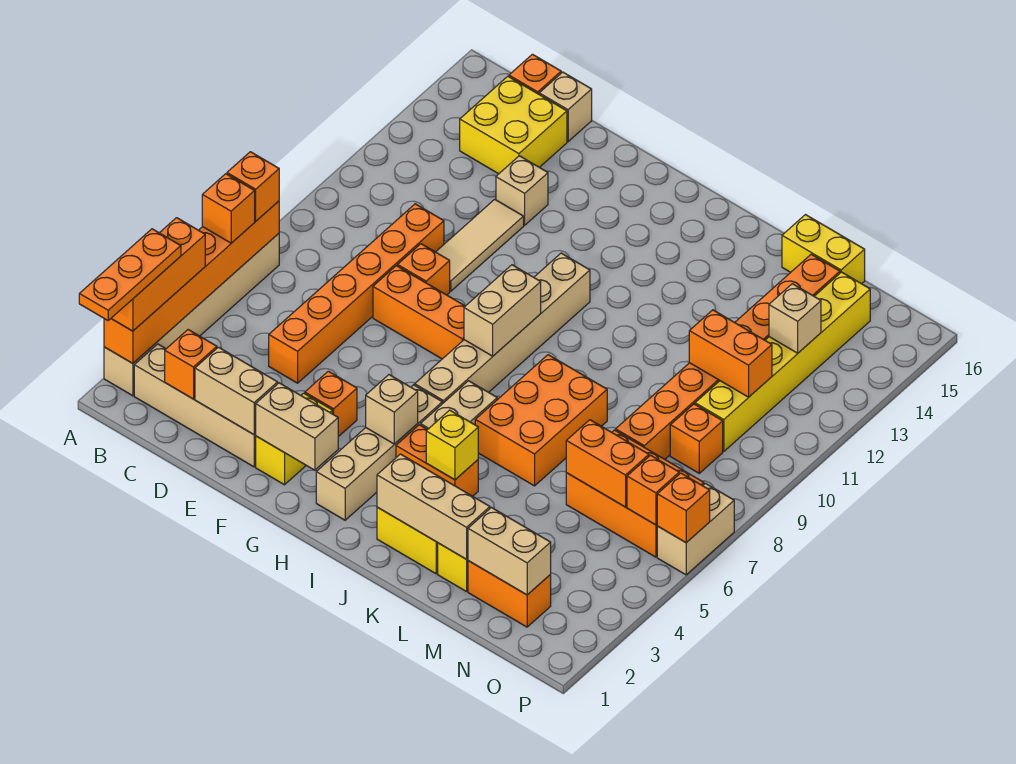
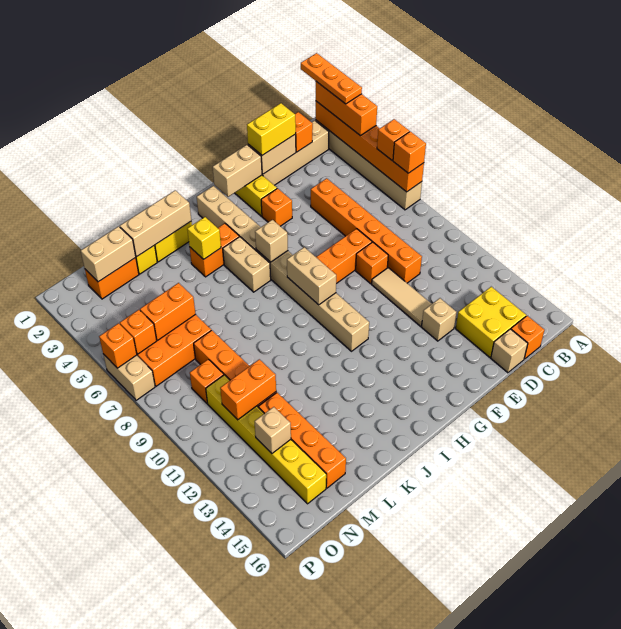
tan 1x1 brick [366,375,418,444] -> tan 1x1 brick moved to [255,220,288,262]
orange 2x3 brick [475,355,607,486] -> none
yellow 1x2 brick [782,215,865,284] -> yellow 1x2 brick moved to [247,103,296,155]

